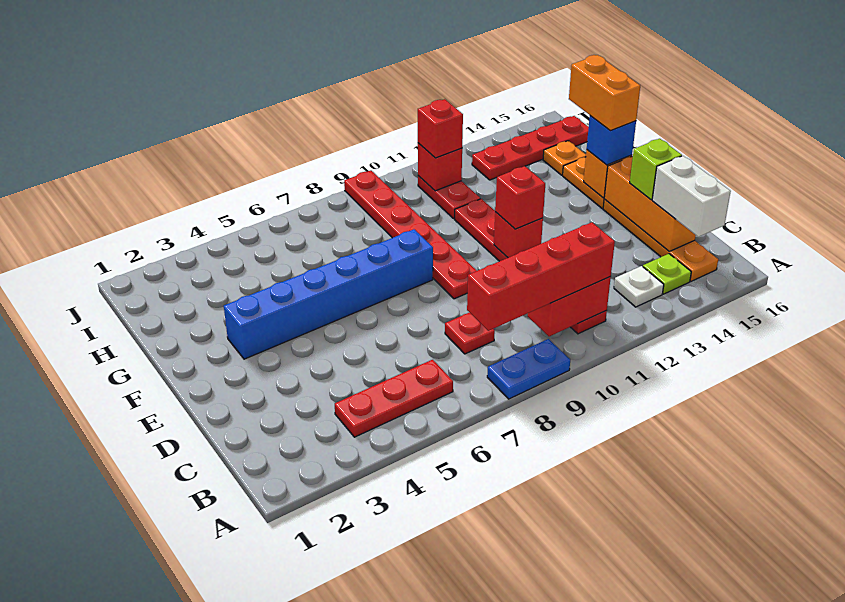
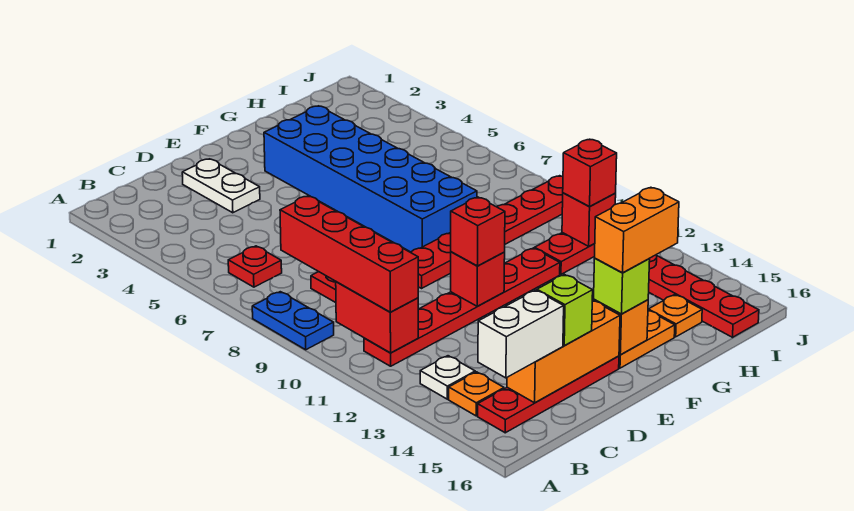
red 1x3 plate [335,360,453,437] -> red 1x1 plate [228,246,282,287]
lime 1x1 plate [643,254,691,294] -> orange 1x1 plate [449,372,504,416]
orange 1x4 plate [603,199,718,281] -> red 1x4 plate [478,356,619,433]
none -> white 1x2 plate [182,159,260,213]
blue 1x6 brick [224,229,433,359] -> blue 2x6 brick [264,106,477,252]
blue 1x1 brick [587,116,636,165] -> lime 1x1 brick [594,258,650,314]

